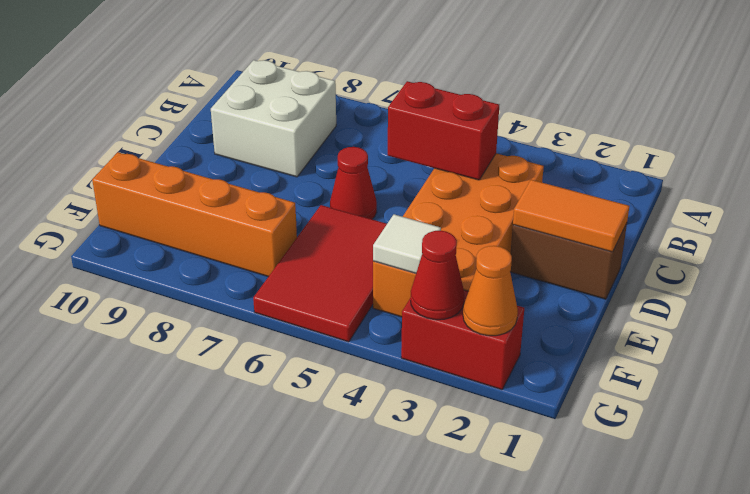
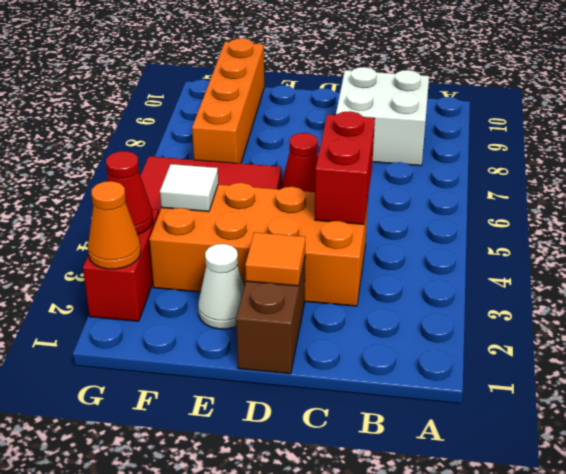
orange 1x2 tile [513,180,629,252] -> orange 1x1 tile [245,232,305,286]
none -> white 1x1 cone [198,244,244,329]

